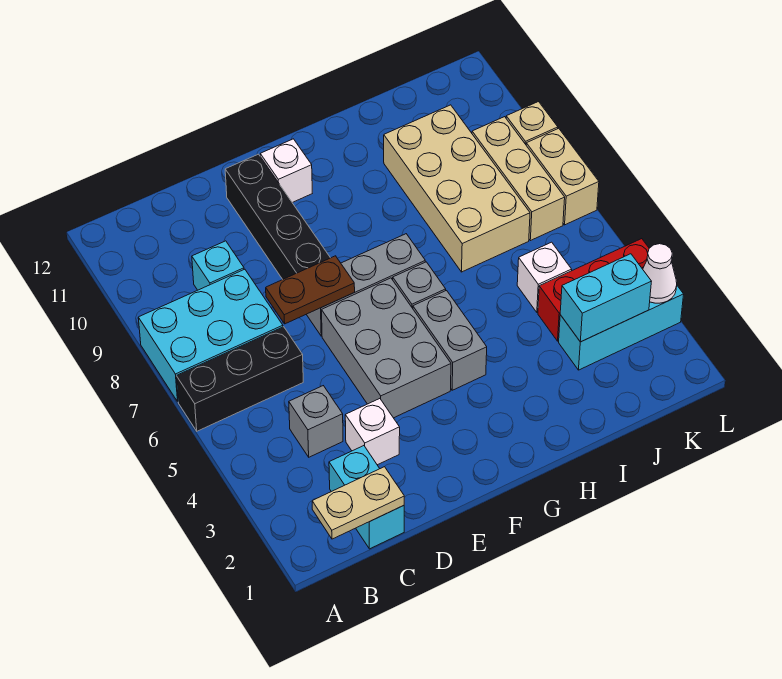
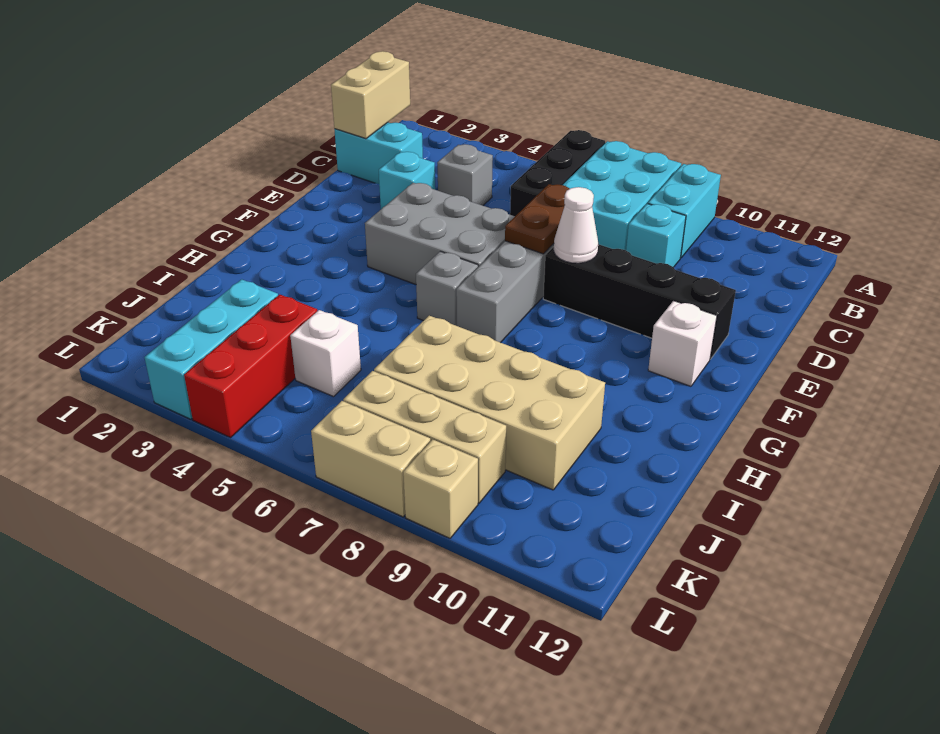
tan 1x2 plate [312,467,404,539] -> tan 1x2 brick [331,51,410,139]
white 1x1 brick [345,399,400,465] -> cyan 1x1 brick [379,152,435,209]
grey 1x2 brick [413,291,487,390] -> none
cyan 1x2 brick [560,254,652,342] -> cyan 1x2 brick moved to [648,164,721,258]
white 1x1 cone [643,244,677,303] -> white 1x1 cone moved to [554,187,598,263]

